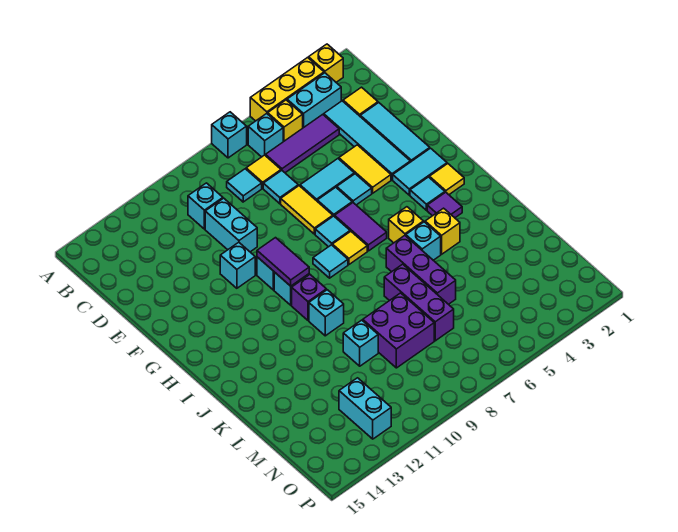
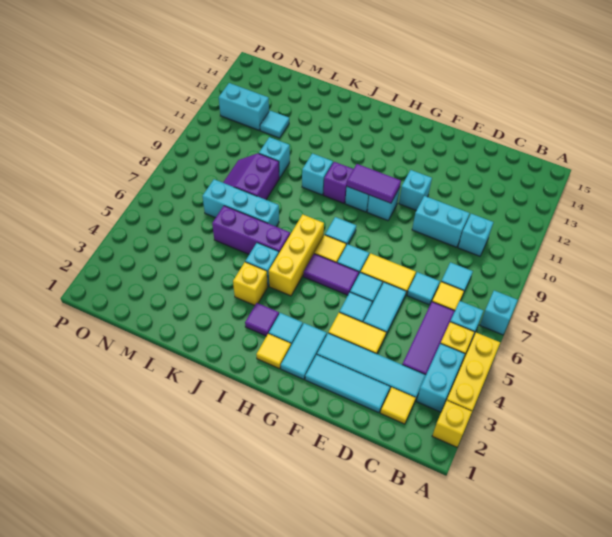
yellow 1x1 brick [389,207,423,243] -> yellow 1x3 brick [269,214,324,296]
purple 1x3 brick [384,264,454,341] -> cyan 1x3 brick [202,179,279,227]
purple 2x2 brick [363,293,434,368] -> purple 2x2 slope [223,154,279,200]
none -> cyan 1x1 tile [260,111,289,138]

